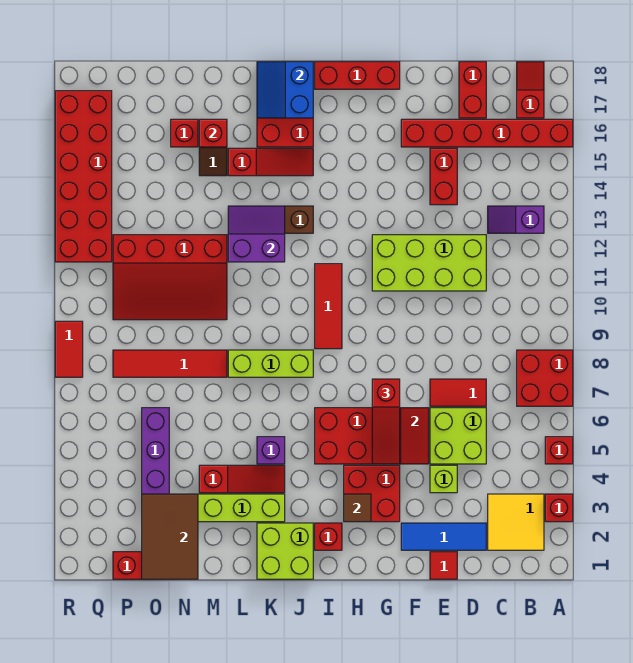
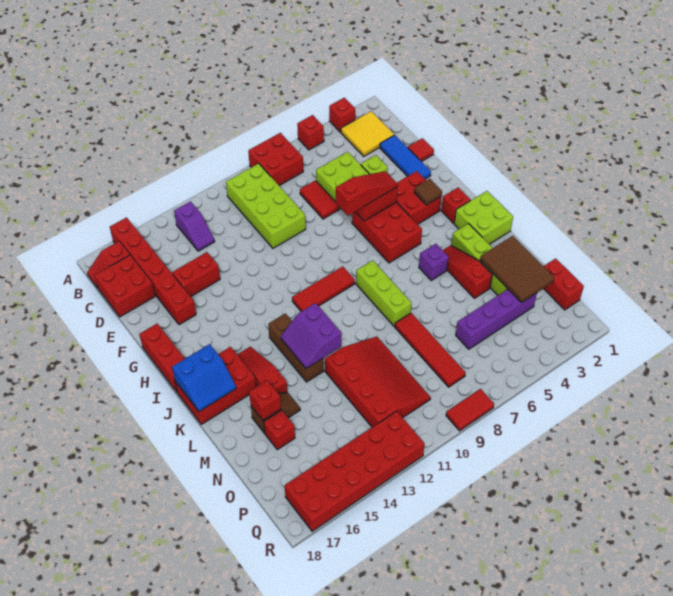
lime 2x4 brick [372,235,486,291] -> lime 2x4 brick moved to [226,163,306,248]
red 1x2 brick [459,62,486,118] -> red 2x2 brick [95,255,155,317]
brown 2x3 tile [142,494,198,579] -> brown 2x3 tile turned to [480,236,554,303]

